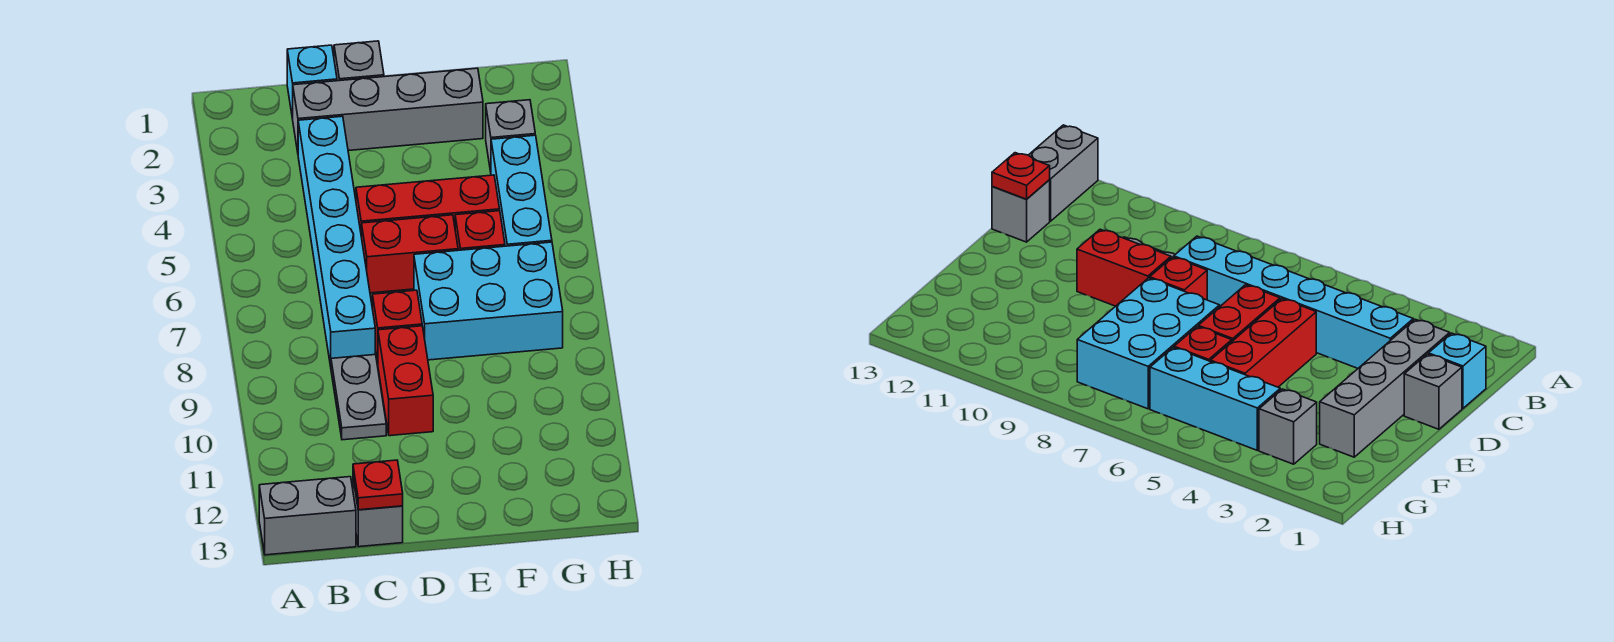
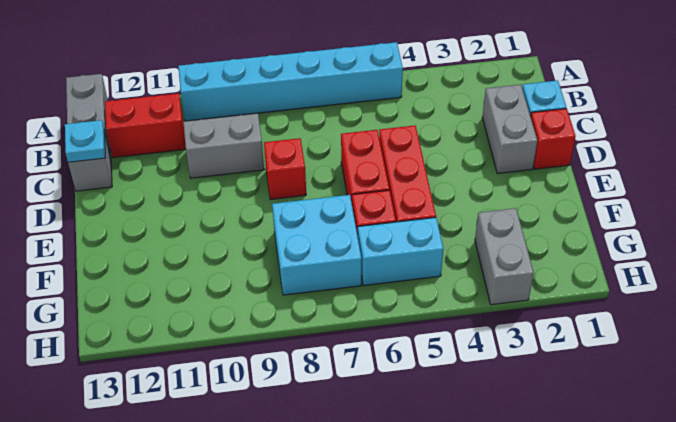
grey 1x4 brick [293,68,483,152] -> grey 1x2 brick [482,85,537,173]
cyan 1x6 brick [298,116,375,366] -> cyan 1x6 brick moved to [178,42,403,121]
grey 1x2 plate [331,355,386,440] -> grey 1x2 brick [183,113,264,178]
red 1x1 plate [353,460,403,510] -> cyan 1x1 plate [65,120,105,162]
grey 1x1 brick [334,41,384,81] -> red 1x1 brick [531,109,576,169]
red 1x2 brick [378,326,433,436] -> red 1x2 brick moved to [105,93,186,158]
cyan 2x3 brick [414,242,563,360] -> cyan 2x2 brick [272,195,361,295]
grey 1x1 brick [486,100,535,172] -> grey 1x2 brick [475,208,534,305]
cyan 1x3 brick [491,135,552,246] -> cyan 1x2 brick [358,217,443,286]

